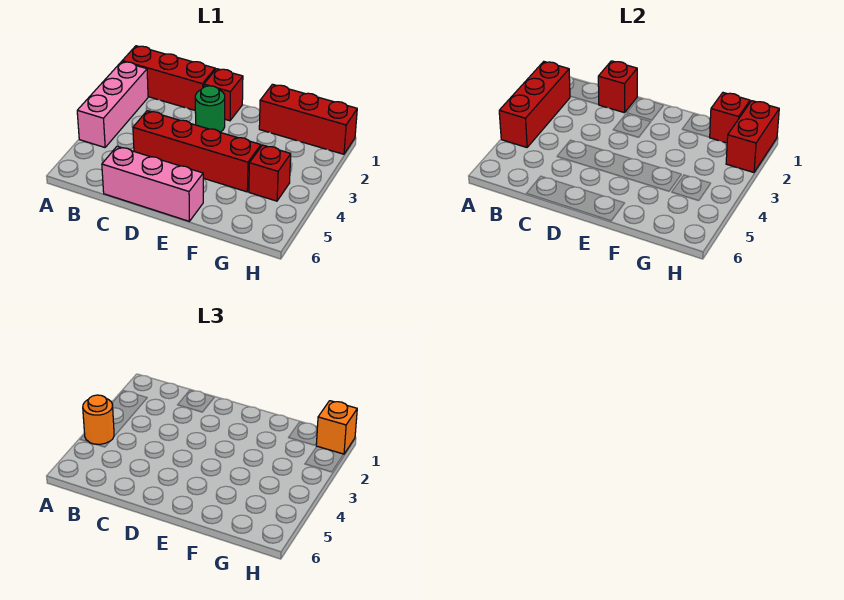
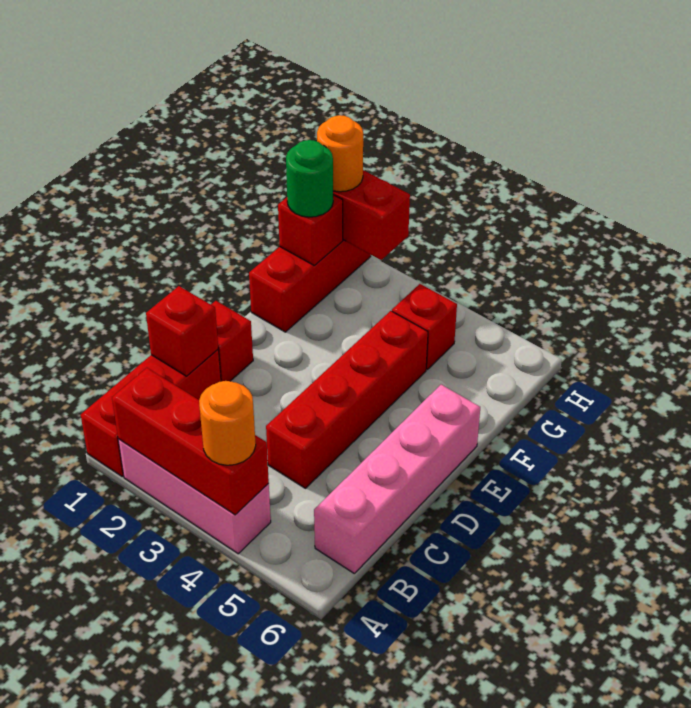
pink 1x3 brick [102,146,203,221] -> pink 1x4 brick [314,385,480,573]
green 1x1 round brick [195,86,225,132] -> green 1x1 round brick moved to [286,140,333,217]
orange 1x1 brick [316,401,357,454] -> orange 1x1 round brick [317,115,363,192]

